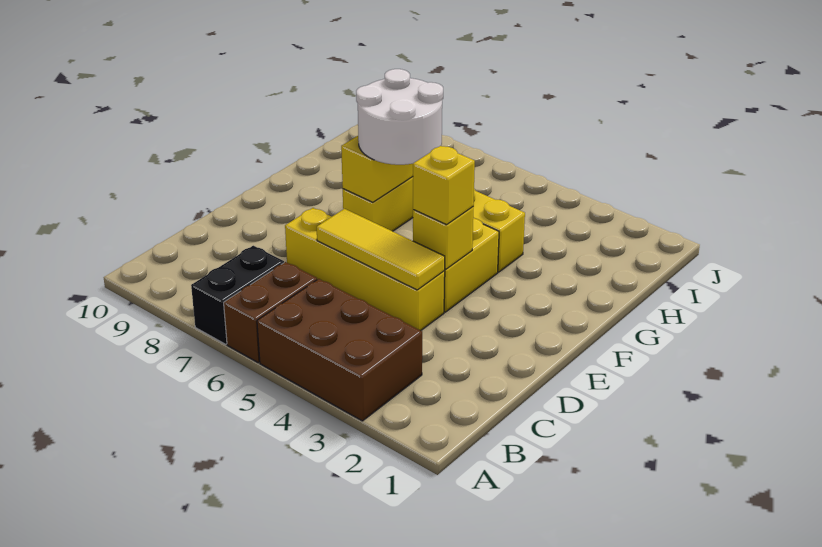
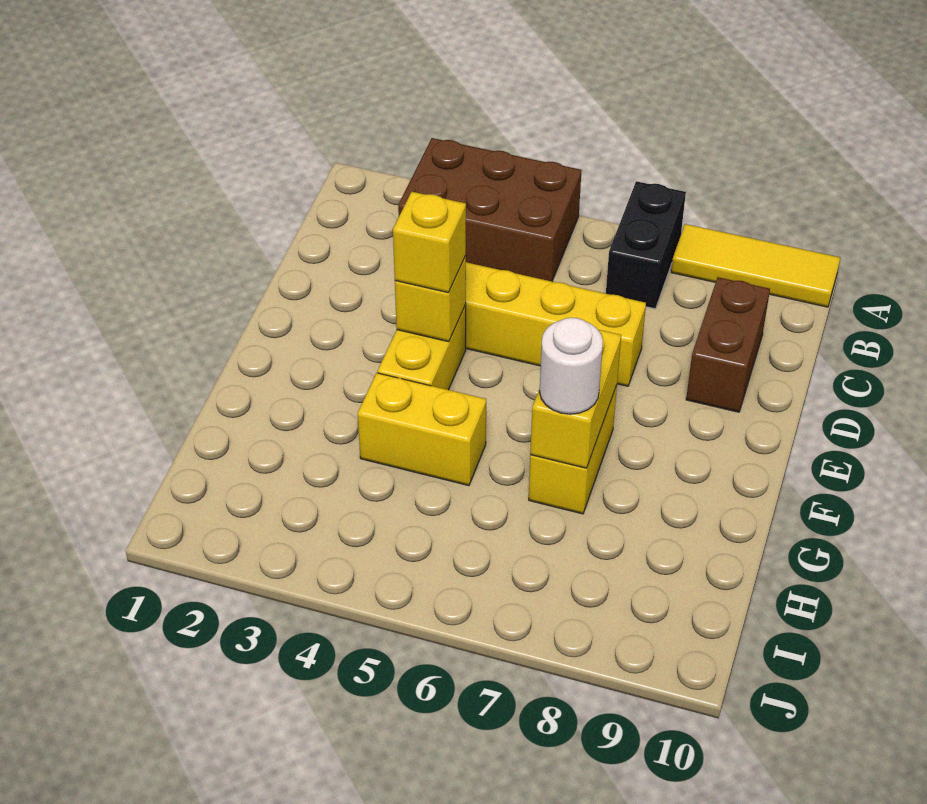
brown 1x2 brick [224,262,317,363] -> brown 1x2 brick moved to [686,277,770,412]
yellow 1x3 tile [317,209,445,290] -> yellow 1x3 tile moved to [671,224,840,307]
white 2x2 round brick [356,69,443,165] -> white 1x1 round brick [540,318,603,414]

